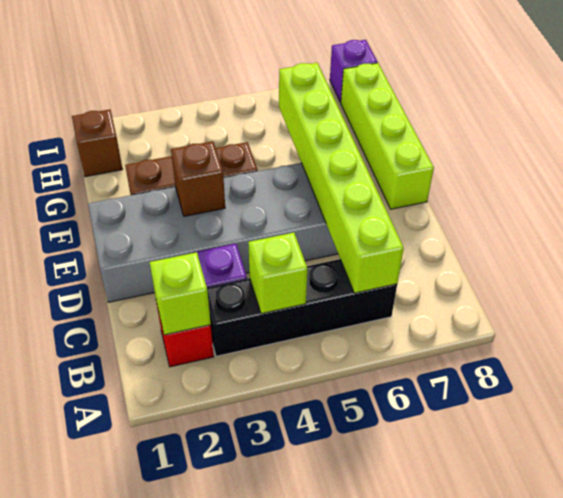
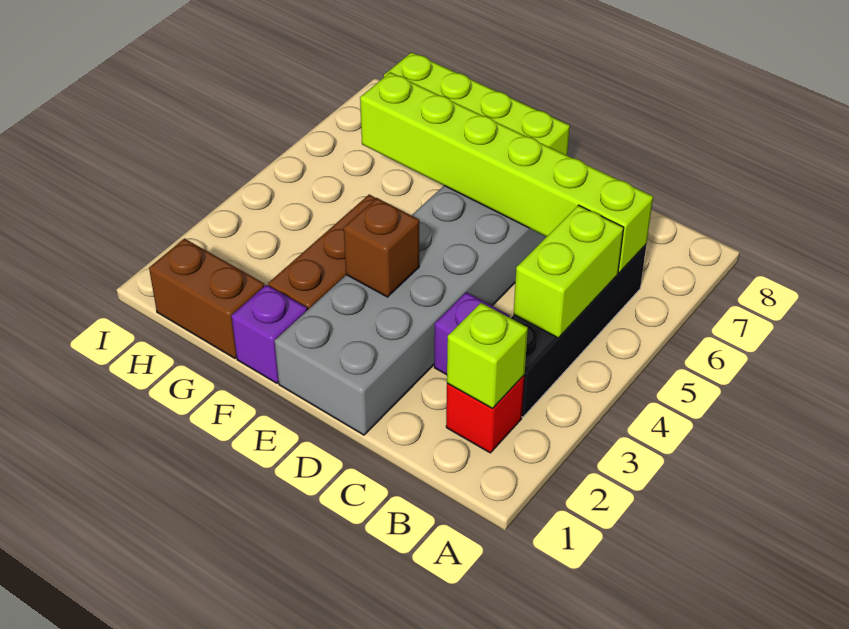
lime 1x1 brick [248,233,307,314] -> lime 1x2 brick [514,205,624,338]
brown 1x1 brick [72,109,122,177] -> brown 1x2 brick [149,239,265,358]
purple 1x1 brick [330,40,377,102] -> purple 1x1 brick moved to [232,285,307,383]

